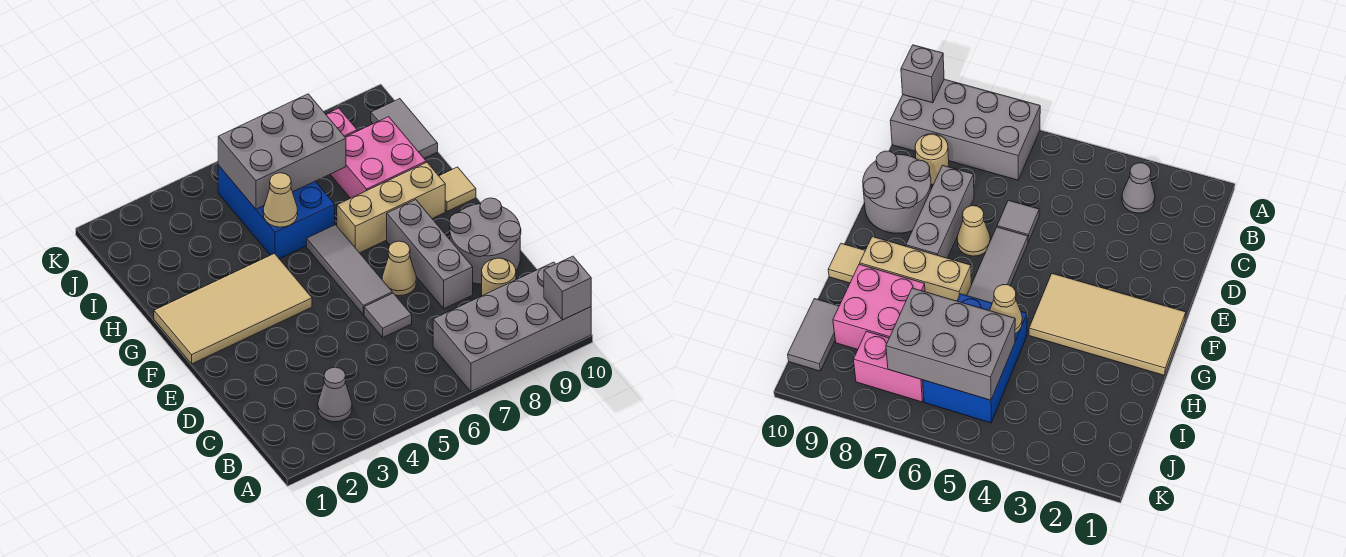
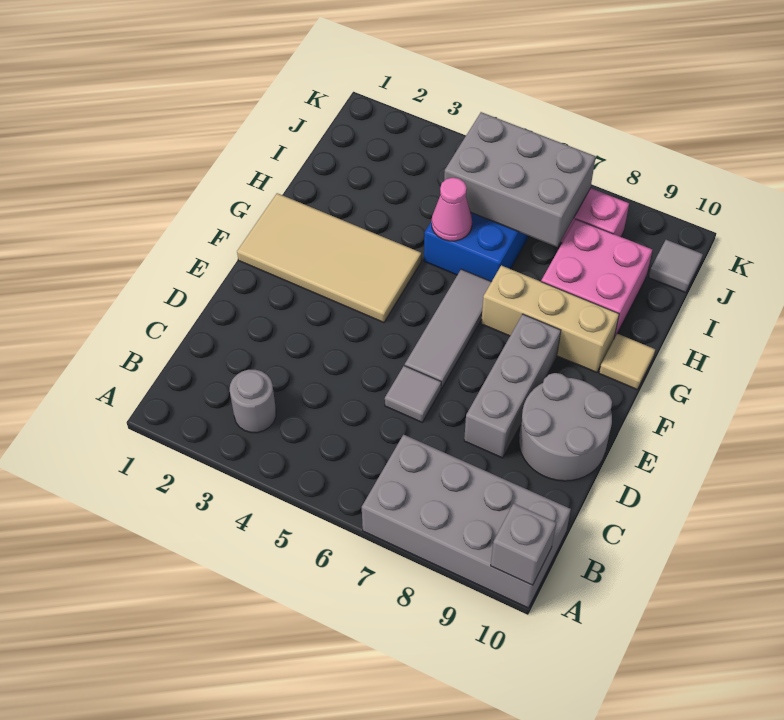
grey 1x1 cone [318,367,352,422] -> grey 1x1 round brick [230,370,276,433]
tan 1x1 round brick [482,258,516,296] -> none
tan 1x1 cone [382,241,416,296] -> none
tan 1x1 cone [263,173,298,227] -> pink 1x1 cone [432,178,472,241]
grey 1x2 tile [371,99,438,158] -> grey 1x1 tile [649,240,703,293]

